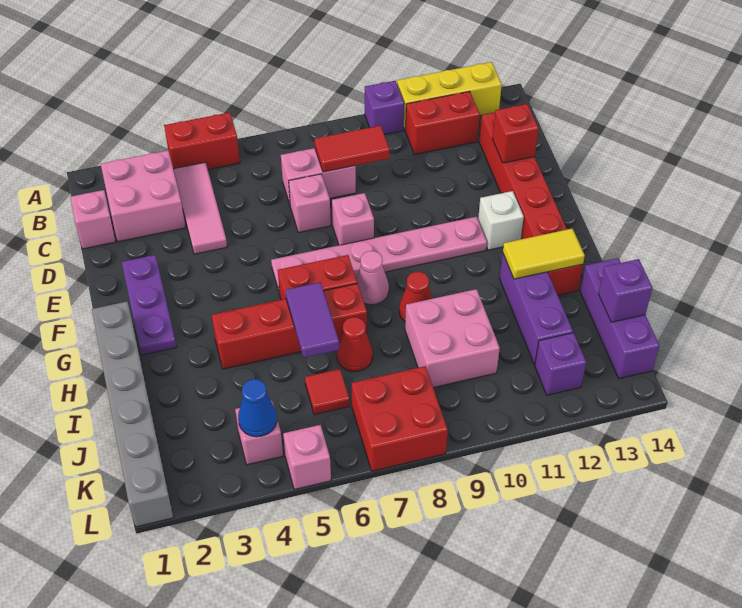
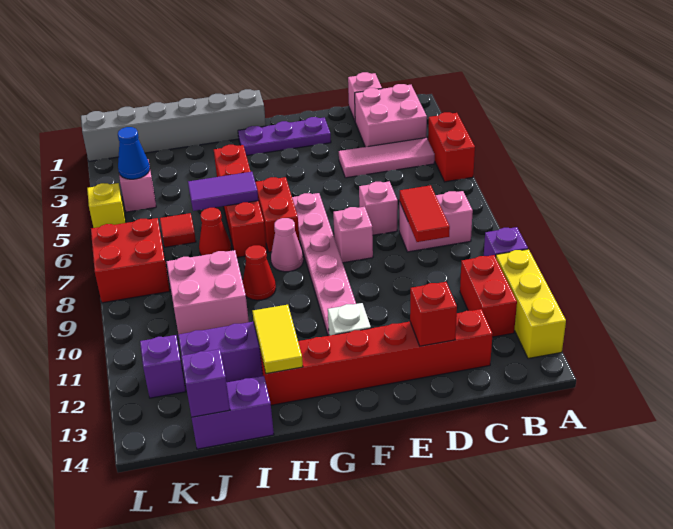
pink 1x2 brick [281,148,356,204] -> pink 1x2 brick turned to [399,191,473,252]
purple 1x3 brick [580,258,660,379] -> purple 1x2 brick [192,376,274,449]
pink 1x1 brick [283,425,331,490] -> yellow 1x1 brick [87,183,126,228]

